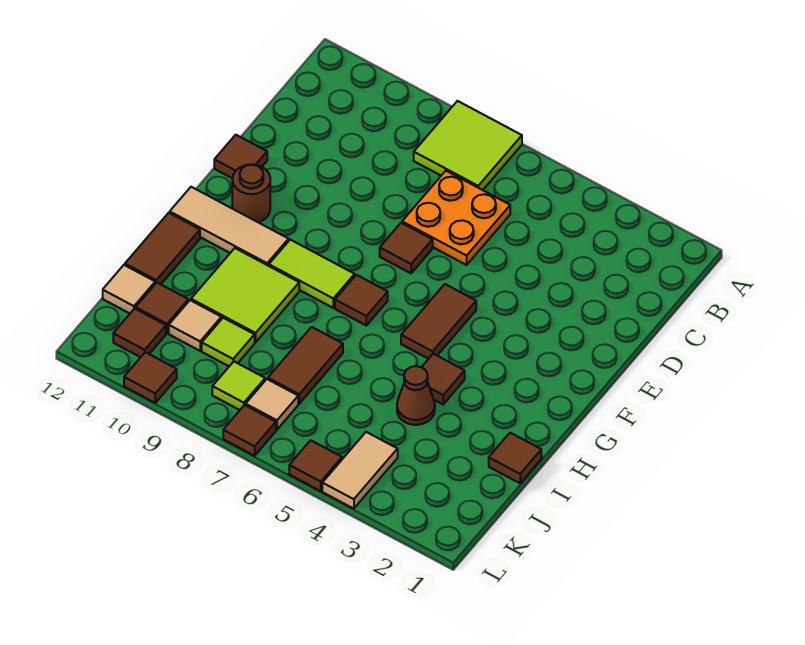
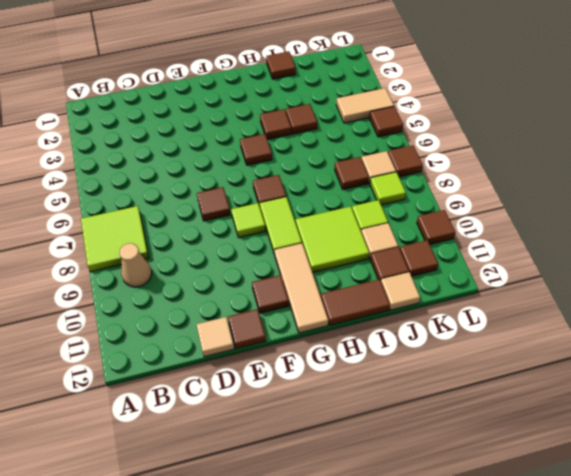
none -> tan 1x1 cone [119,243,152,287]
orange 2x2 plate [402,171,510,265] -> none
none -> tan 1x1 tile [196,317,234,357]
brown 1x2 tile [401,284,476,359] -> brown 1x1 tile [240,134,272,165]
none -> lime 1x1 tile [231,203,266,238]
brown 1x1 round brick [232,164,270,222] -> brown 1x1 tile [252,275,289,313]
brown 1x1 cone [397,366,435,425] -> brown 1x1 tile [286,104,317,134]
brown 1x2 tile [268,327,343,404] -> brown 1x1 tile [335,157,369,189]

